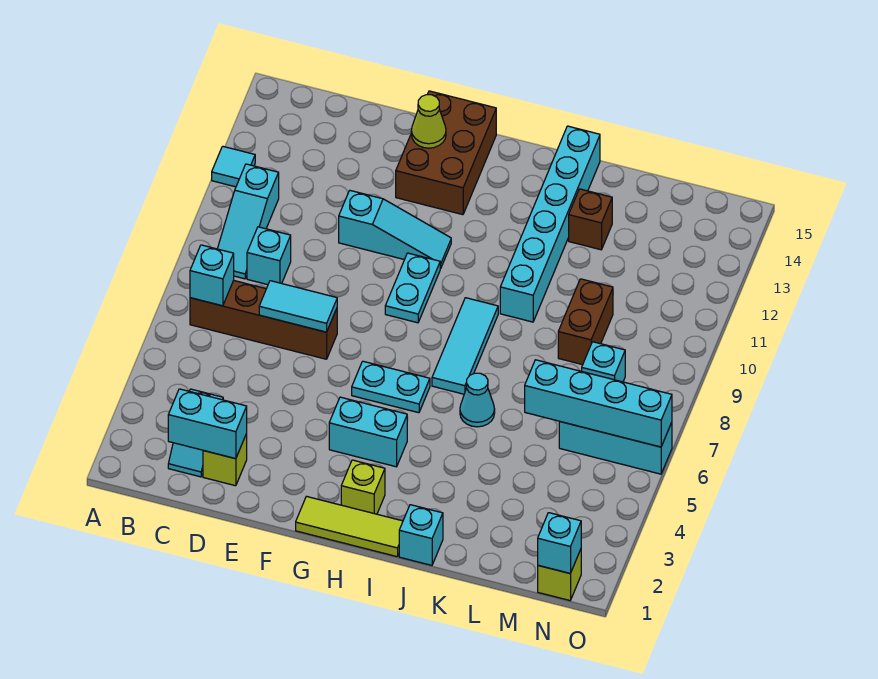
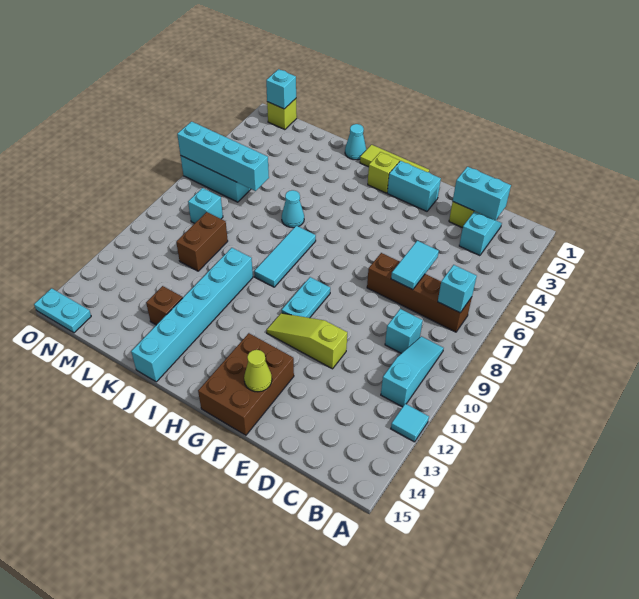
cyan 1x2 tile [259,281,337,332] -> cyan 1x2 tile turned to [391,241,439,290]
cyan 1x3 slope [339,190,451,268] -> lime 1x3 slope [267,313,347,369]
cyan 1x2 brick [329,397,407,467] -> cyan 1x2 brick moved to [387,161,441,211]
cyan 1x2 plate [352,361,430,413] -> cyan 1x2 plate moved to [34,288,91,333]
cyan 1x1 brick [399,505,443,565] -> cyan 1x1 cone [345,124,366,160]

